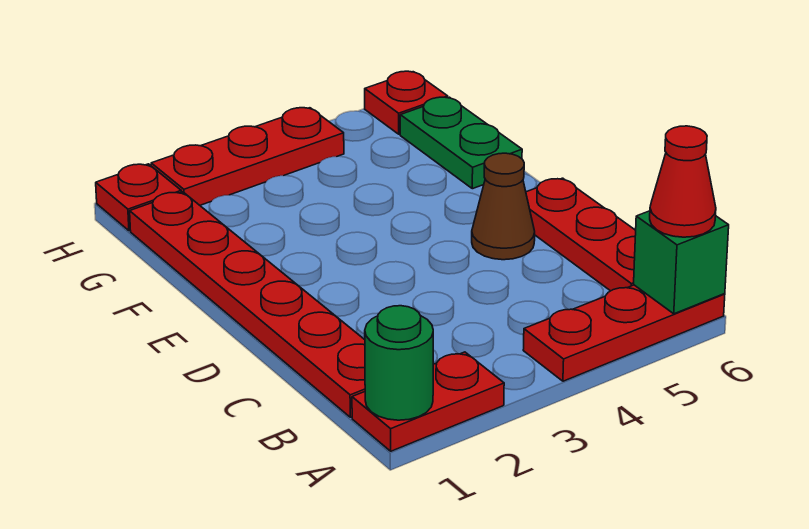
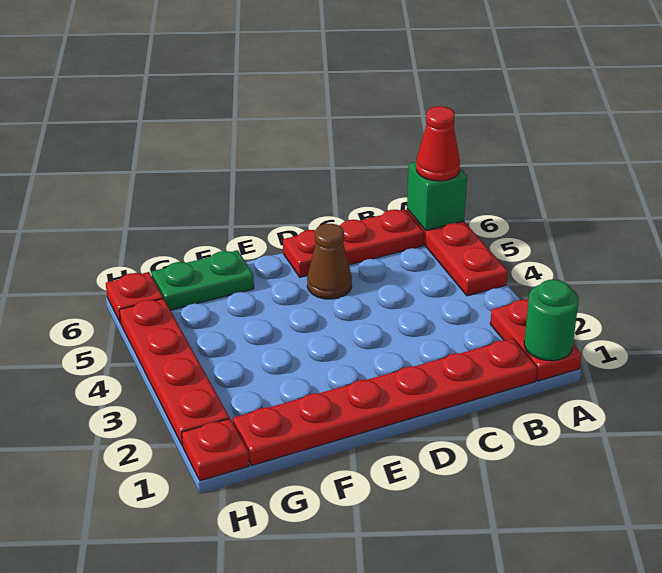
red 1x3 plate [151,108,344,205] -> red 1x4 plate [119,299,229,446]

